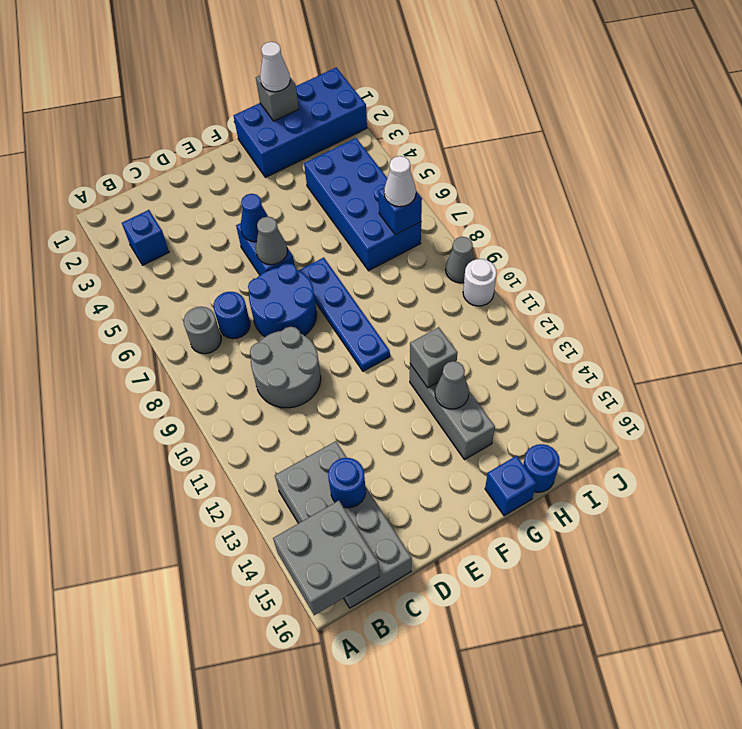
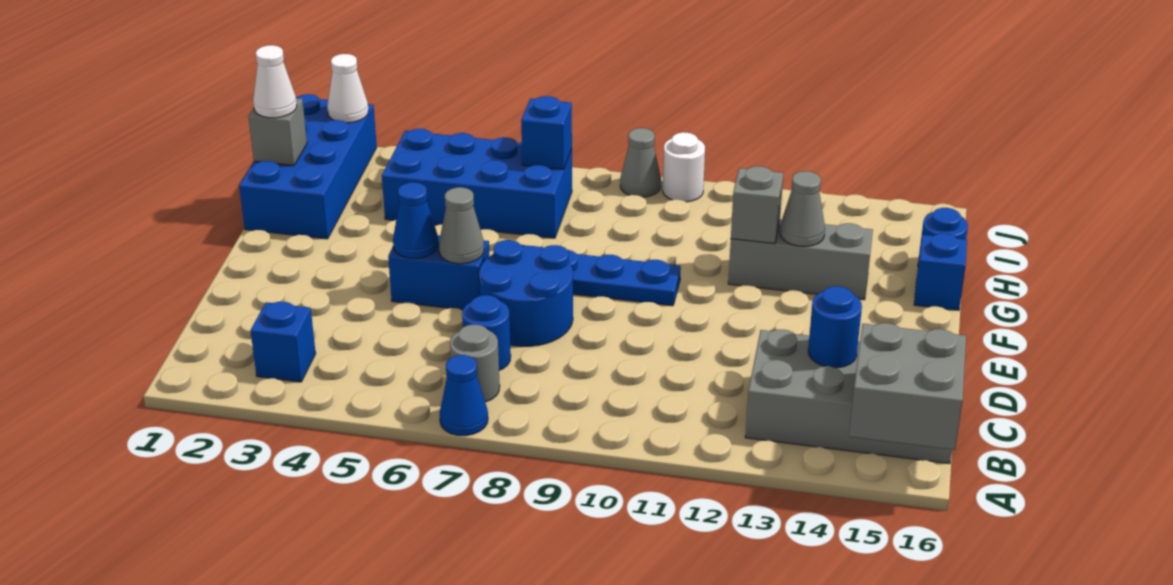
none -> blue 1x1 cone [440,355,488,436]
grey 2x2 round brick [250,327,321,408] -> none
white 1x1 cone [384,156,416,207] -> white 1x1 cone moved to [327,54,369,123]

